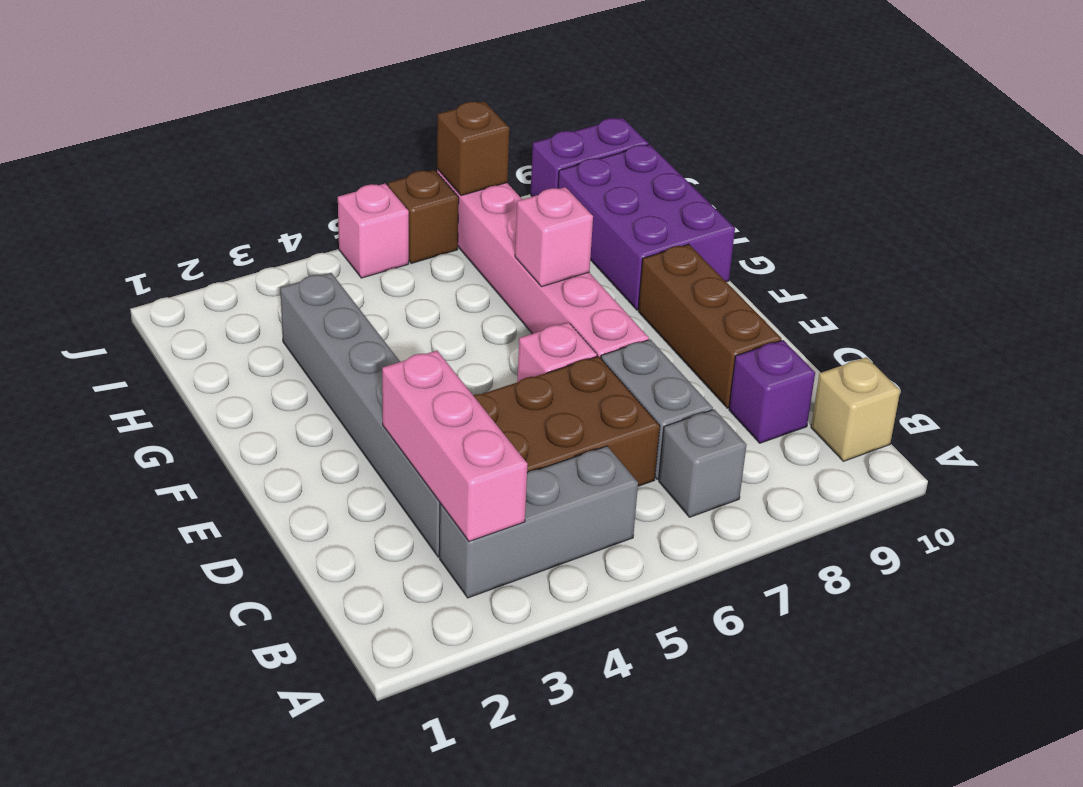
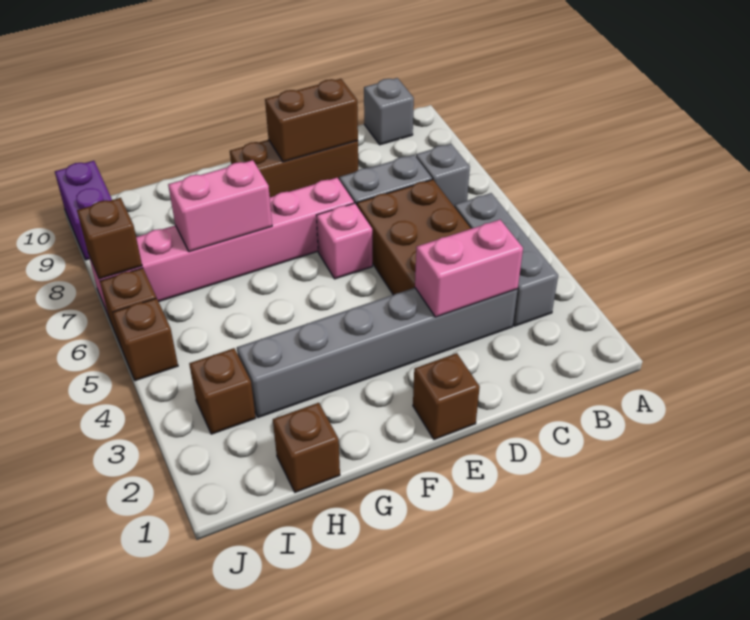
pink 1x3 brick [382,351,528,541] -> pink 1x2 brick [415,220,523,317]
tan 1x1 brick [811,357,900,461] -> grey 1x1 brick [364,78,414,145]
purple 1x1 brick [729,340,815,443] -> none
none -> brown 1x2 brick [265,79,358,162]
none -> brown 1x1 brick [413,353,480,439]
pink 1x1 brick [515,187,593,287] -> pink 1x2 brick [168,160,272,252]
purple 2x3 brick [558,145,735,310] -> none
none -> brown 1x1 brick [273,403,340,492]
none -> brown 1x1 brick [189,348,256,434]
pink 1x1 brick [338,184,409,278] -> brown 1x1 brick [113,298,178,381]

